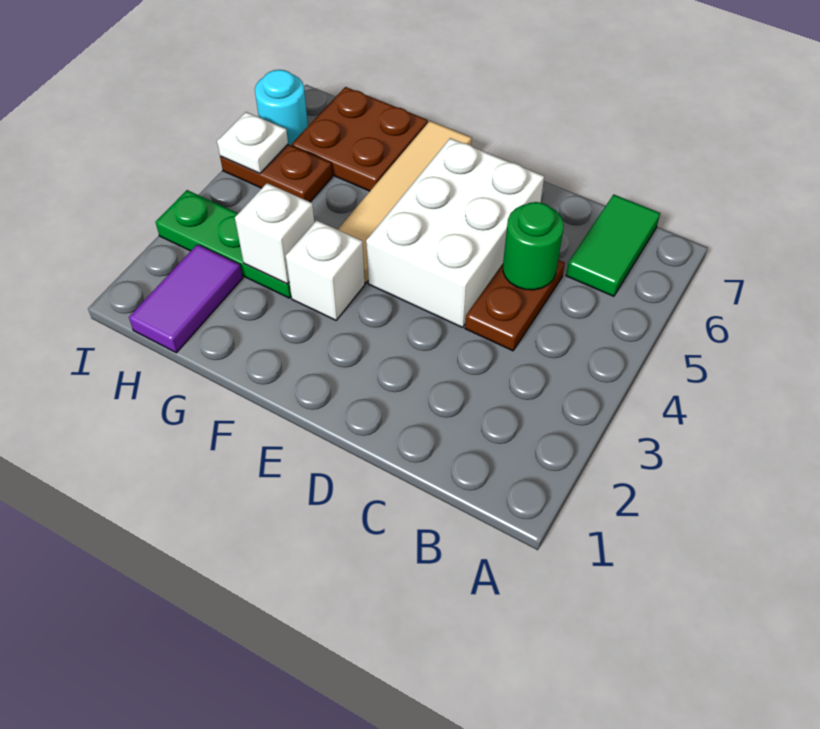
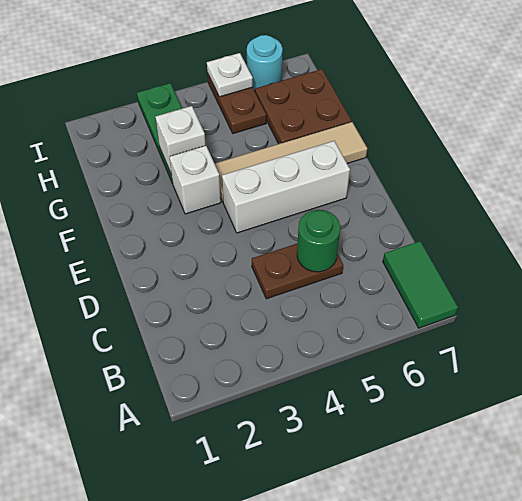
green 1x2 tile [566,195,660,296] -> green 1x2 tile turned to [383,241,458,328]
white 2x3 brick [366,138,544,328] -> white 1x3 brick [222,141,350,233]
purple 1x2 tile [129,244,243,353] -> none

